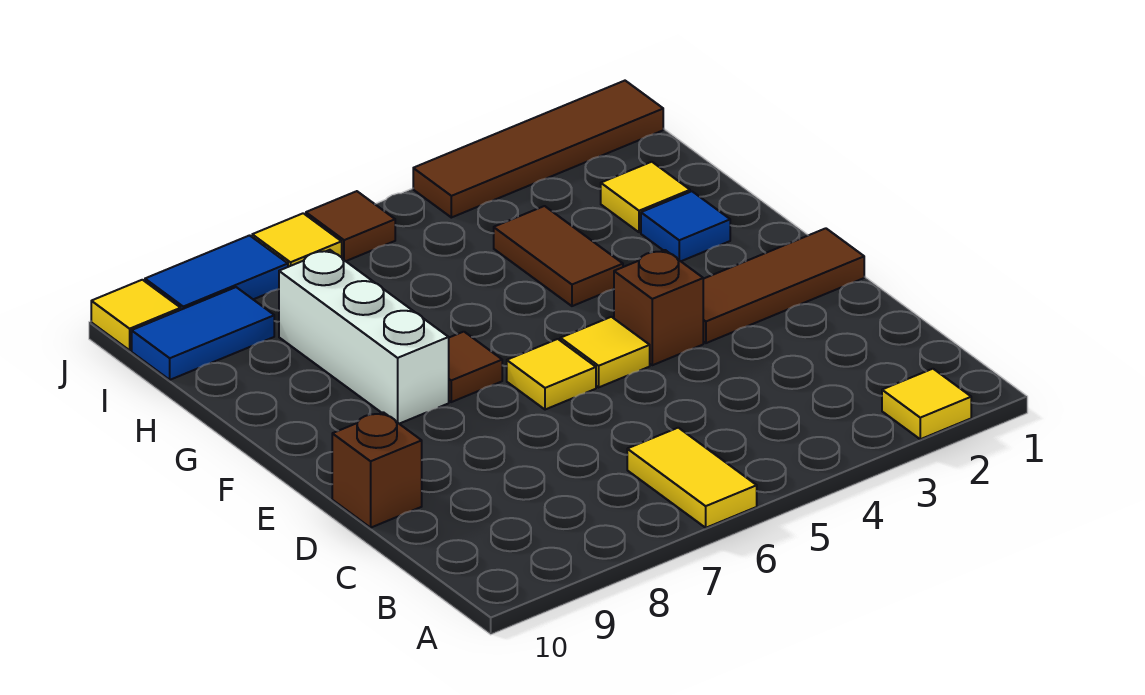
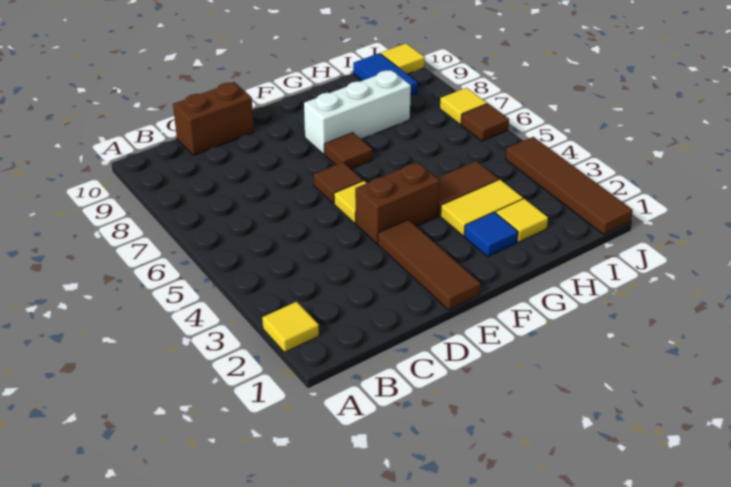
yellow 1x2 tile [627,428,757,528] -> yellow 1x2 tile moved to [441,180,523,236]
brown 1x1 brick [332,412,422,528] -> brown 1x2 brick [173,82,254,155]
brown 1x1 brick [614,250,703,365] -> brown 1x2 brick [355,162,440,243]
yellow 1x1 tile [507,339,596,410] -> brown 1x1 tile [313,162,363,204]
blue 1x2 tile [145,235,288,310] -> none

